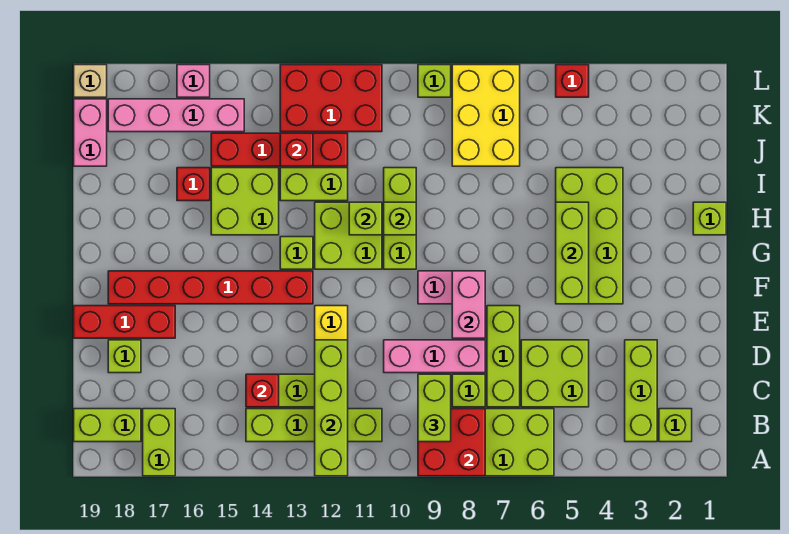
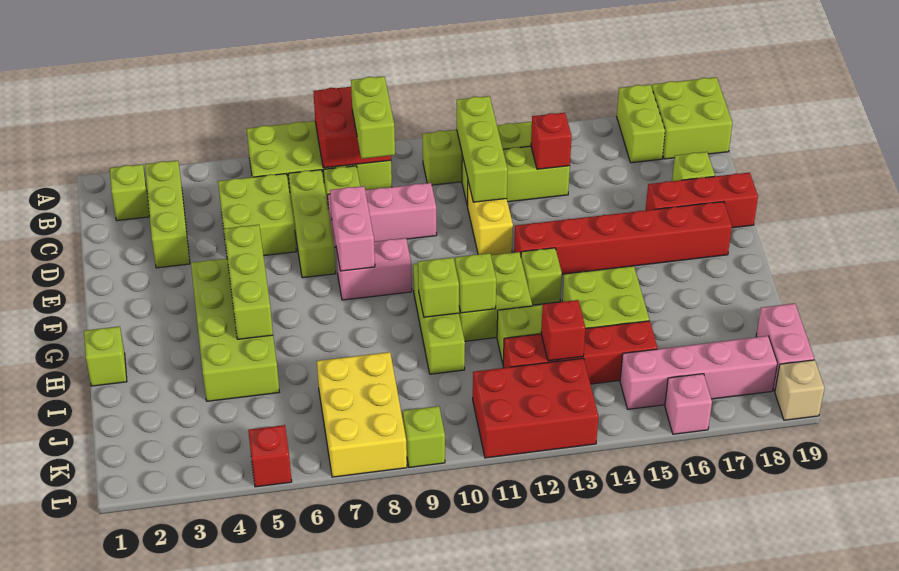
lime 1x4 brick [315,340,348,476] -> lime 1x3 brick [457,96,508,202]
lime 1x2 brick [74,409,141,442] -> lime 2x2 brick [652,77,732,159]
red 1x1 brick [177,168,210,201] -> none

